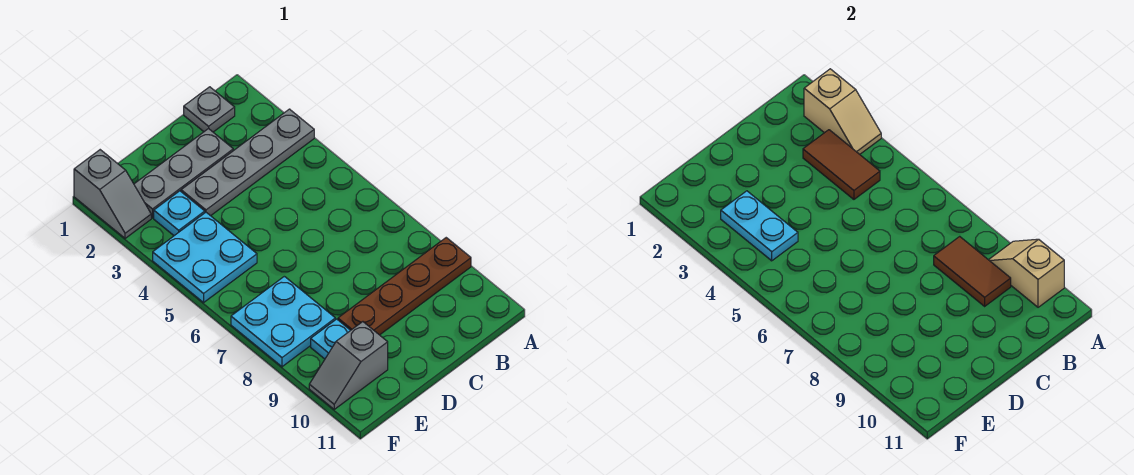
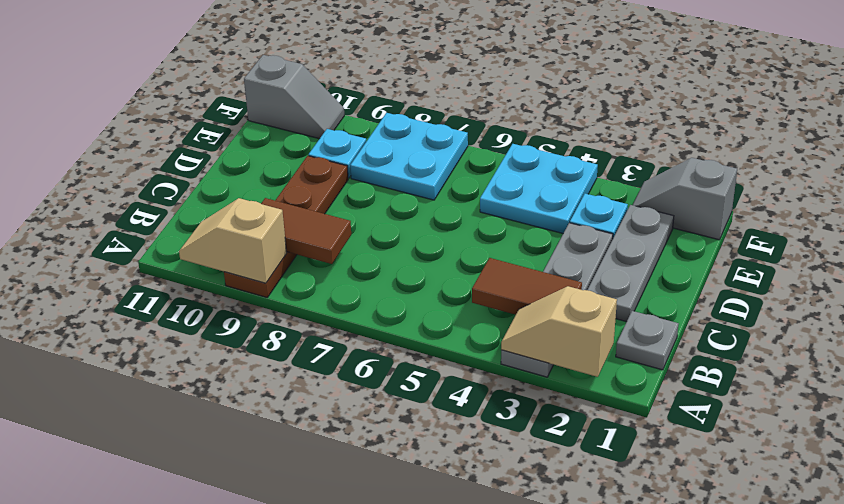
tan 1x2 slope [989,239,1064,307] -> tan 1x2 slope turned to [179,198,287,283]
cyan 1x2 plate [721,191,798,261] -> none
grey 1x2 slope [309,322,388,409] -> grey 1x2 slope turned to [244,55,344,139]

